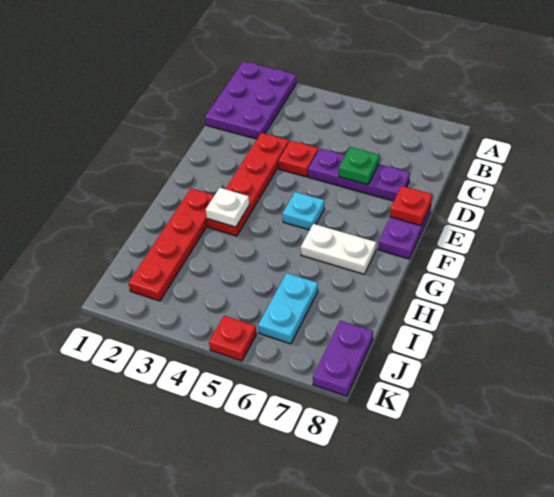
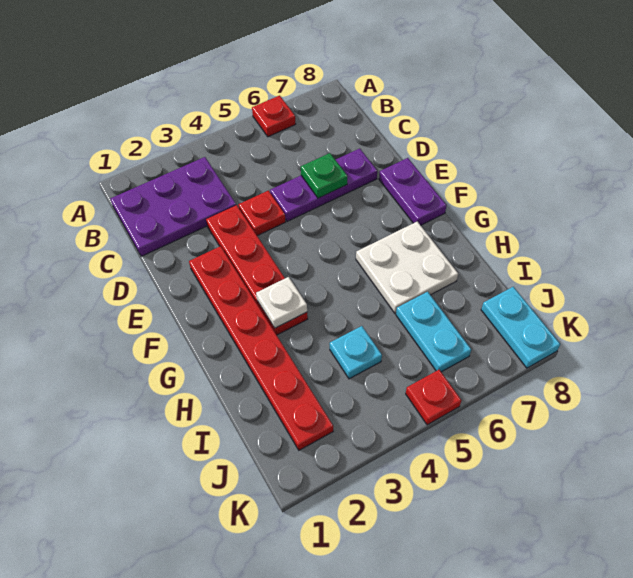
purple 2x3 plate [205,61,297,139] -> purple 2x3 plate turned to [111,157,236,256]
red 1x1 plate [390,186,432,225] -> red 1x1 plate moved to [252,95,296,137]
cyan 1x1 plate [282,192,324,230] -> cyan 1x1 plate moved to [330,326,382,379]
red 1x4 plate [129,188,214,301] -> red 1x6 plate [189,246,333,450]
white 1x2 plate [301,224,376,274] -> white 2x2 plate [356,222,458,313]
purple 1x2 plate [313,321,373,396] -> cyan 1x2 plate [481,287,560,368]

